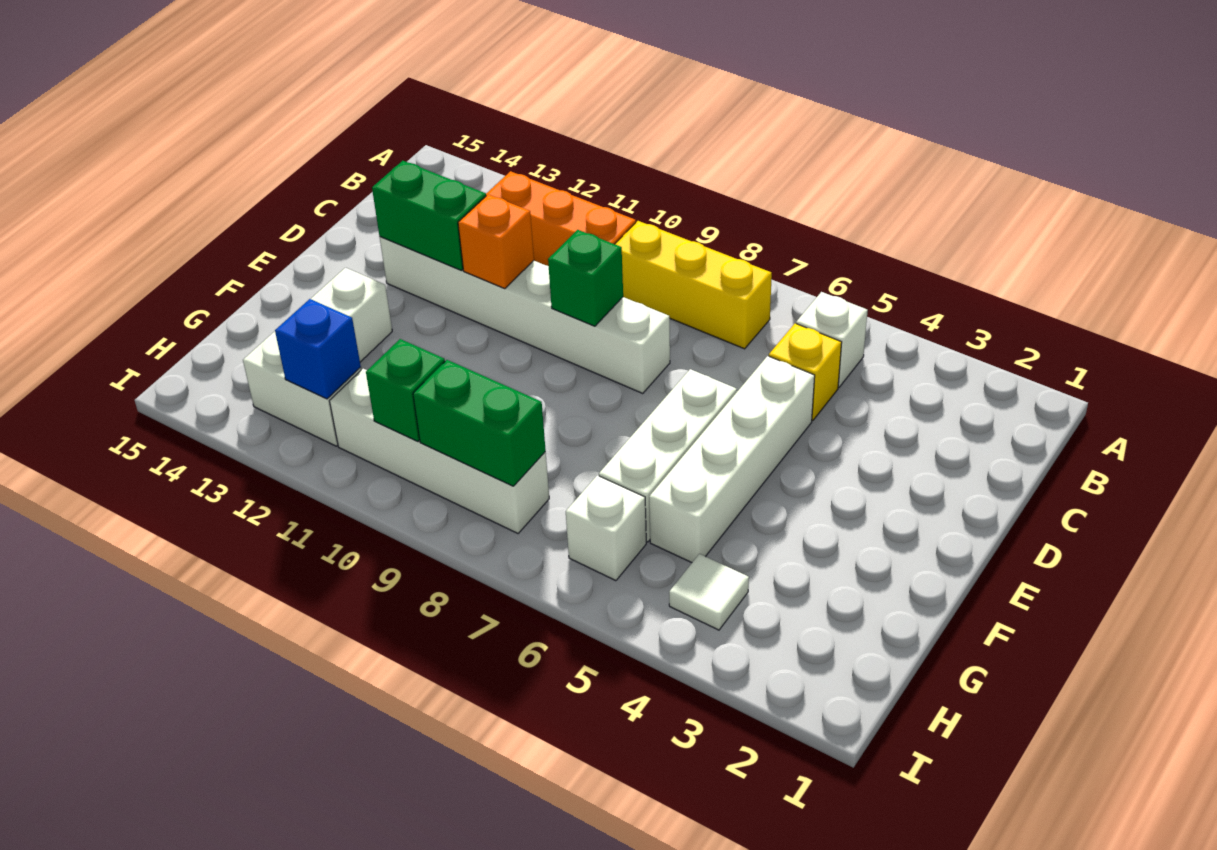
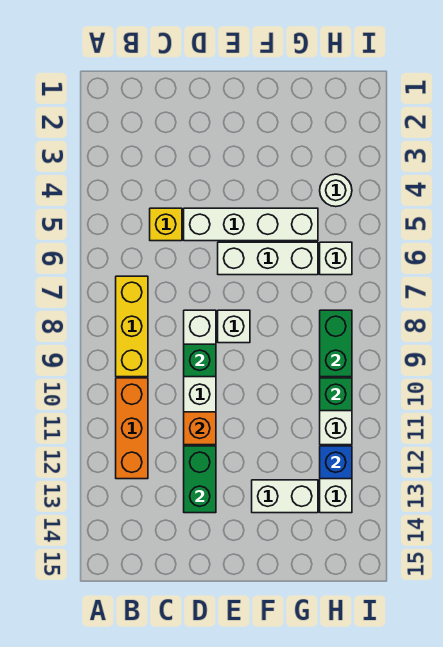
white 1x1 brick [796,292,868,387] -> white 1x1 brick moved to [218,310,250,343]
white 1x1 tile [669,554,749,630] -> white 1x1 round brick [320,174,352,207]

